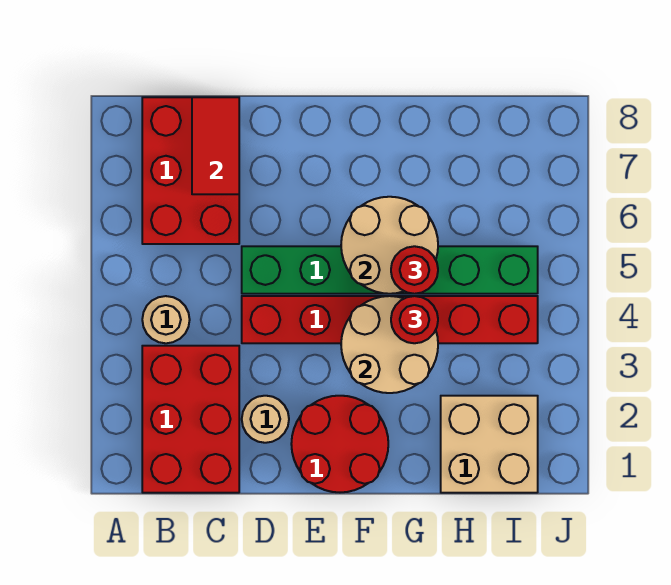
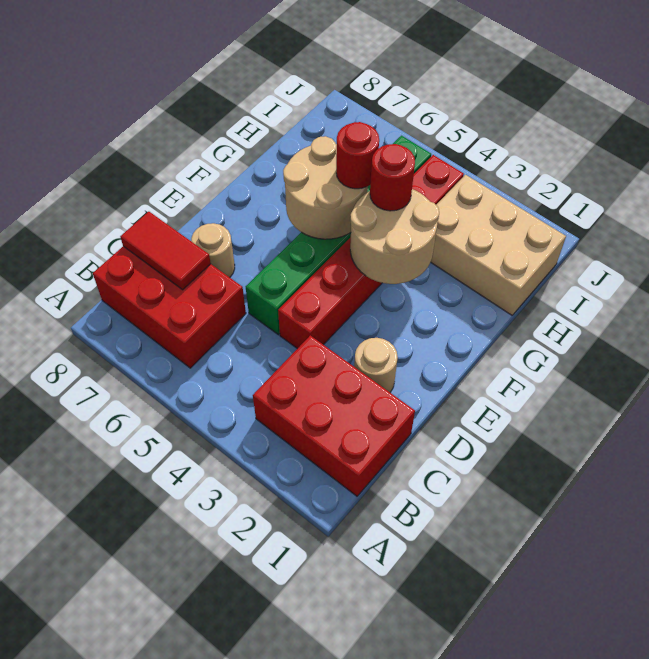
tan 1x1 round brick [142,296,190,343] -> tan 1x1 round brick moved to [191,223,235,277]
red 2x2 round brick [291,396,388,492] -> none
tan 2x2 brick [441,396,538,493] -> tan 2x3 brick [431,175,566,315]

